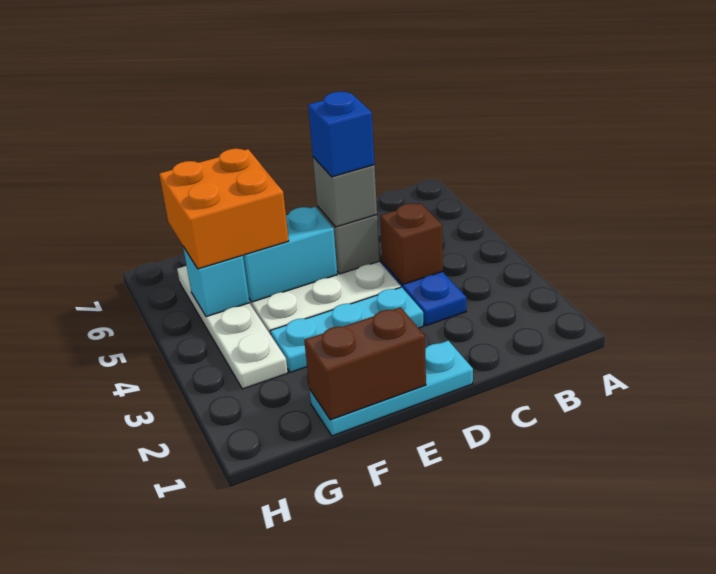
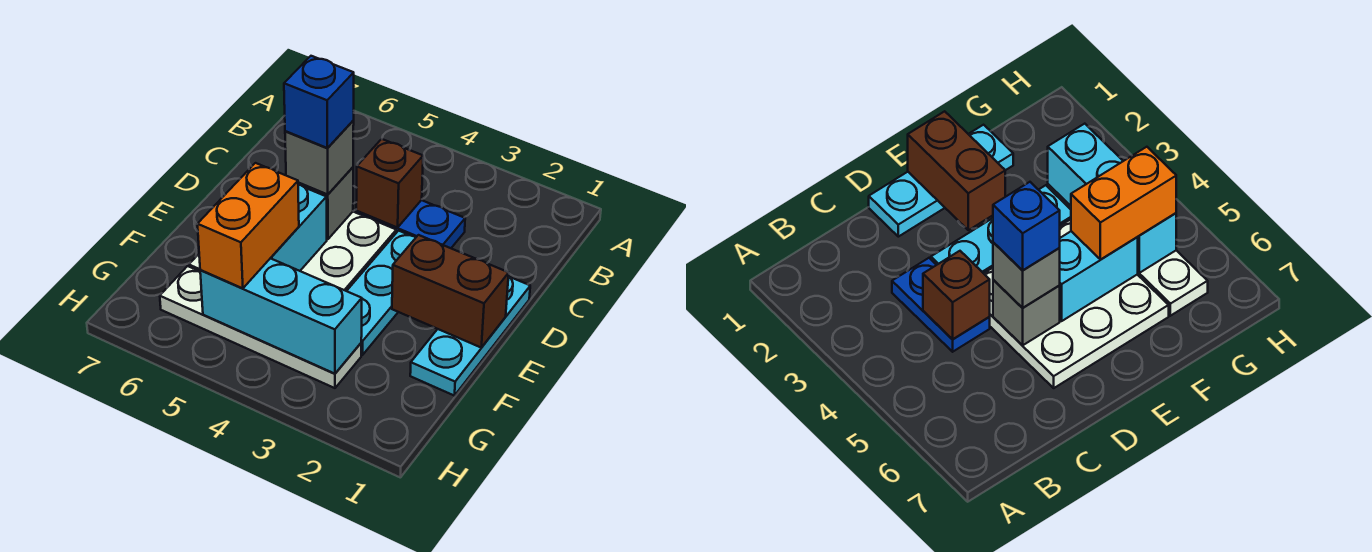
brown 1x2 brick [304,307,426,420] -> brown 1x2 brick turned to [392,235,509,348]
orange 2x2 brick [159,149,289,269] -> orange 1x2 brick [198,163,299,288]
cyan 1x1 brick [183,247,249,317] -> cyan 1x3 brick [200,258,362,374]

